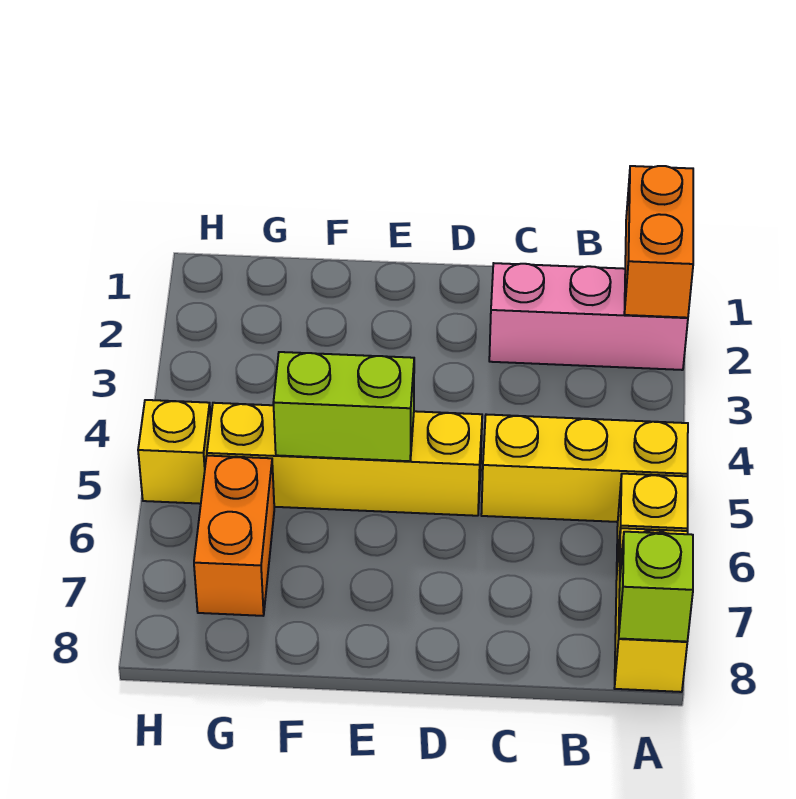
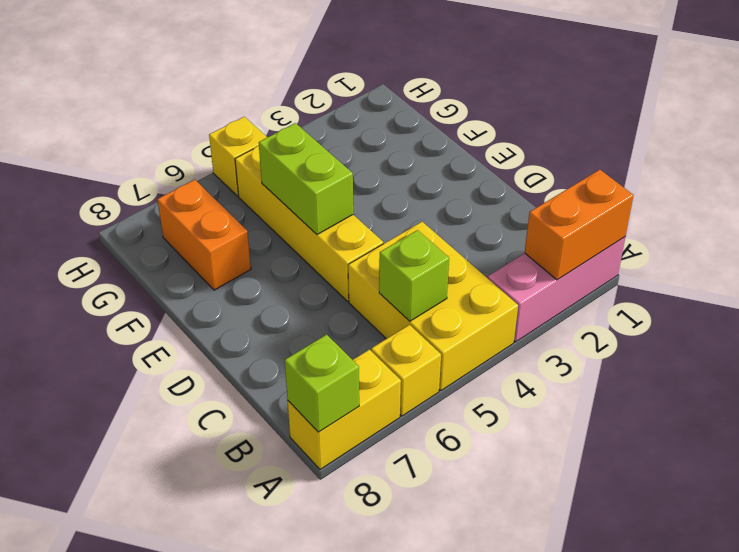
pink 1x3 brick [489,263,688,370] -> pink 1x3 brick turned to [488,237,625,342]
yellow 1x3 brick [481,414,688,522] -> yellow 2x3 brick [348,222,518,391]
none -> lime 1x1 brick [379,230,449,321]
orange 1x2 brick [194,456,274,616] -> orange 1x2 brick turned to [157,180,251,290]

